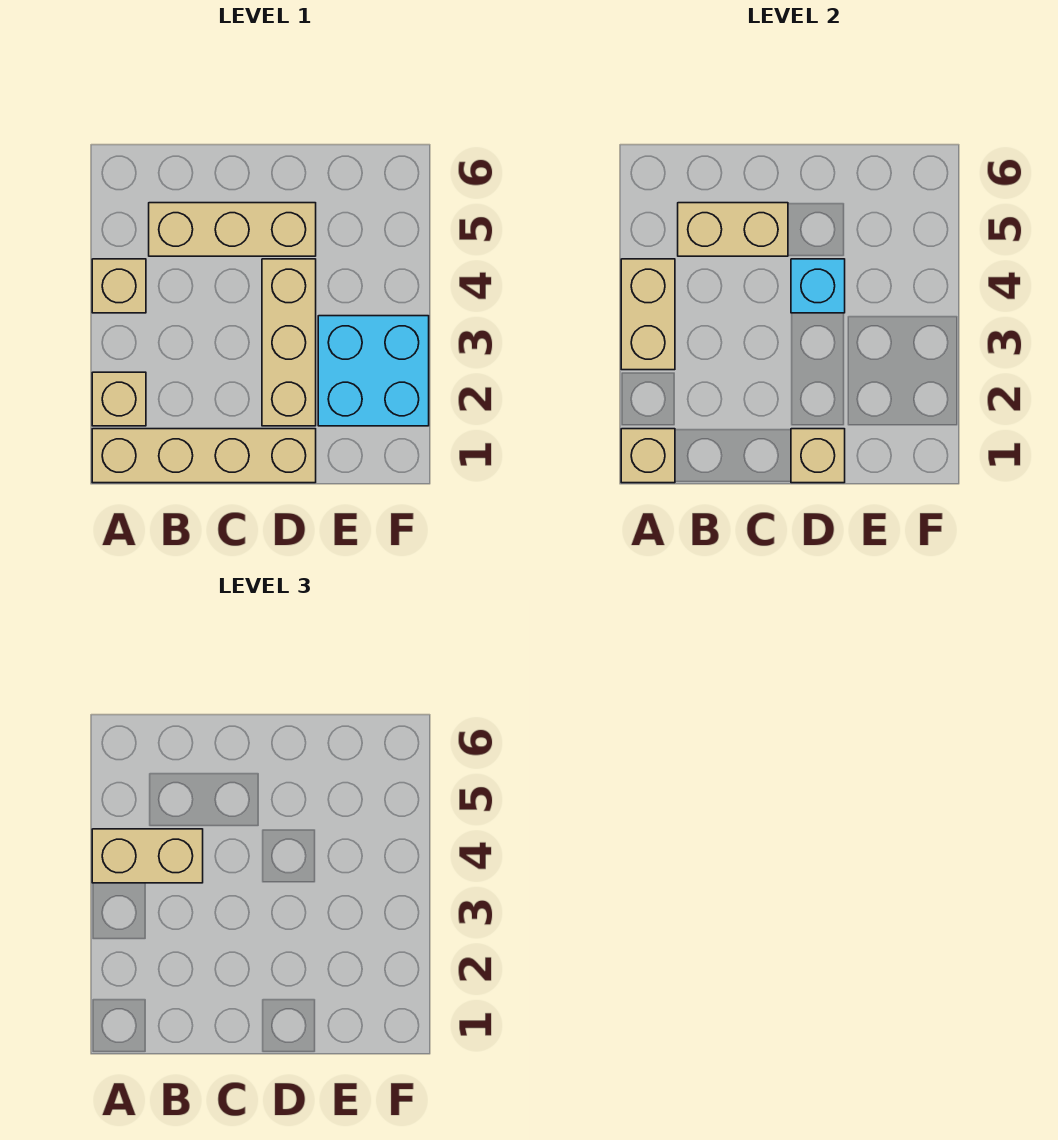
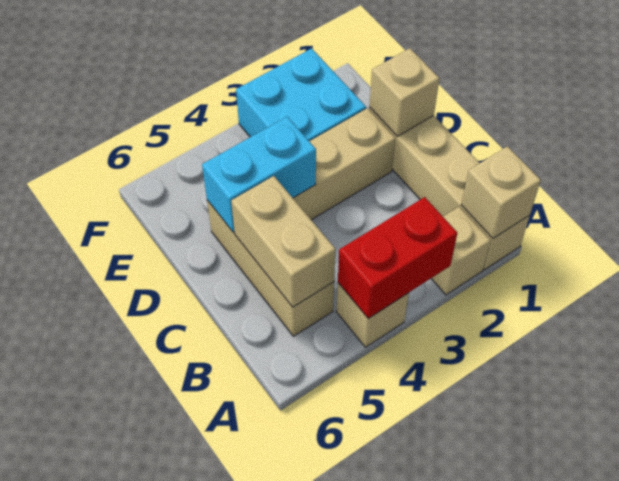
tan 1x2 brick [621,259,675,370] -> red 1x2 brick [338,197,457,319]
tan 1x2 brick [92,829,203,883] -> none
cyan 1x1 brick [791,259,845,313] -> cyan 1x2 brick [202,117,316,233]

